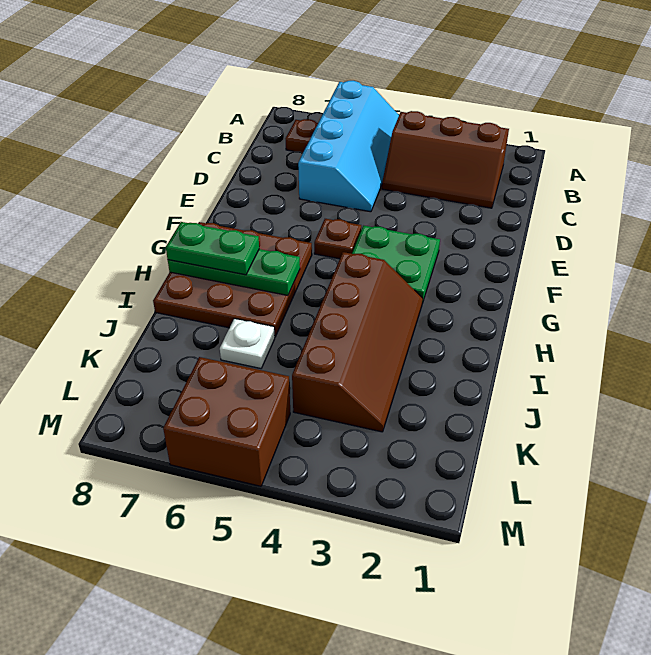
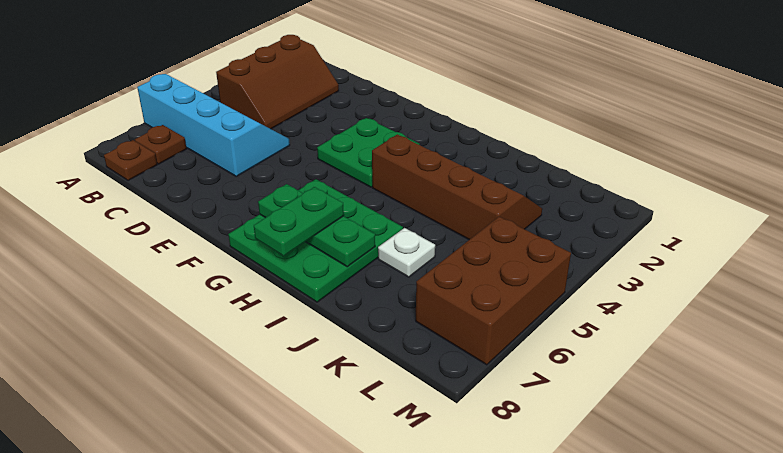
brown 1x1 plate [314,219,361,259] -> brown 1x1 plate moved to [104,140,157,181]
brown 3x3 plate [153,222,312,337] -> green 3x3 plate [228,179,403,302]
green 1x3 plate [168,249,300,295] -> green 1x3 plate turned to [258,184,375,267]
brown 2x2 brick [163,357,290,486] -> brown 2x3 brick [416,217,571,365]

